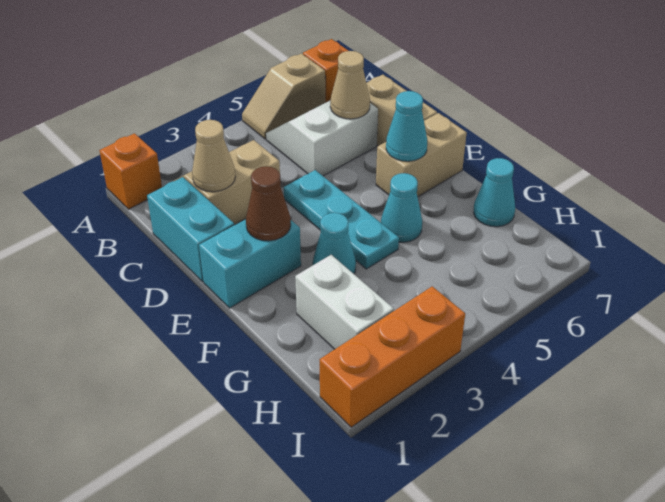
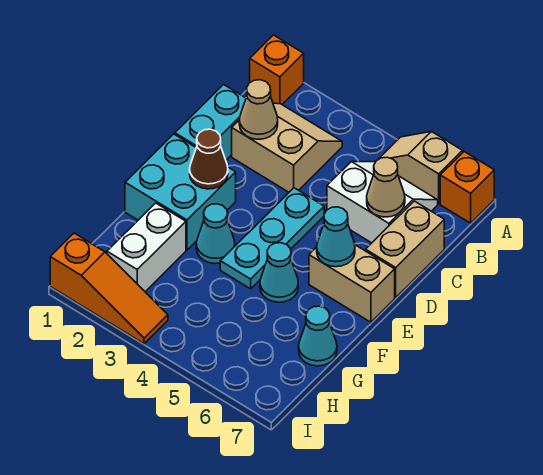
cyan 1x2 brick [199,219,301,308] -> cyan 2x2 brick [125,134,236,250]
orange 1x3 brick [320,286,465,427] -> orange 1x3 slope [50,233,168,344]

